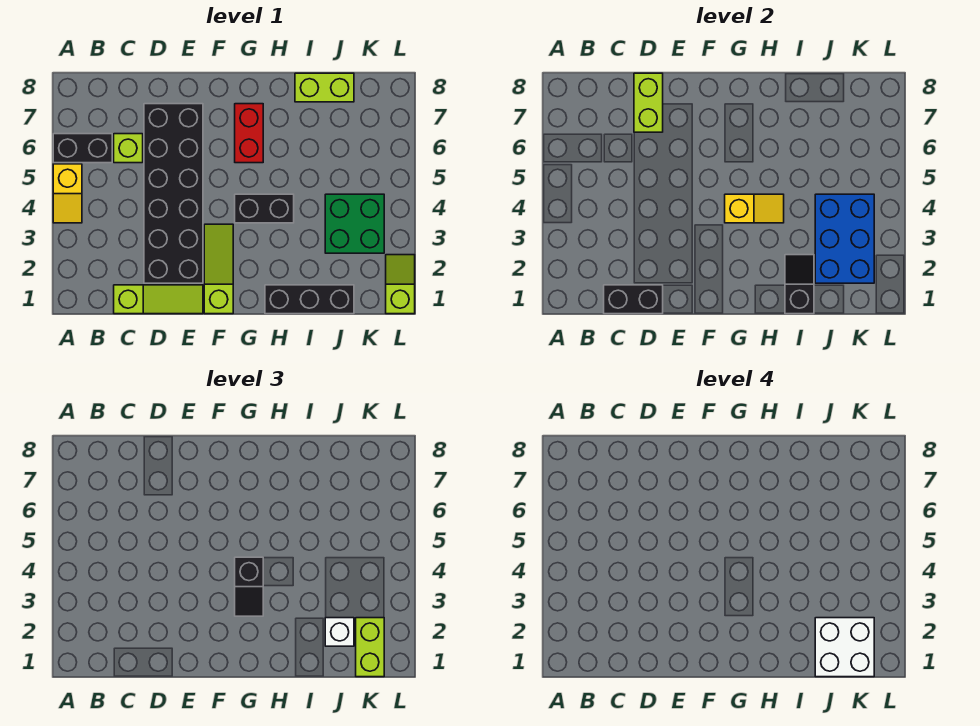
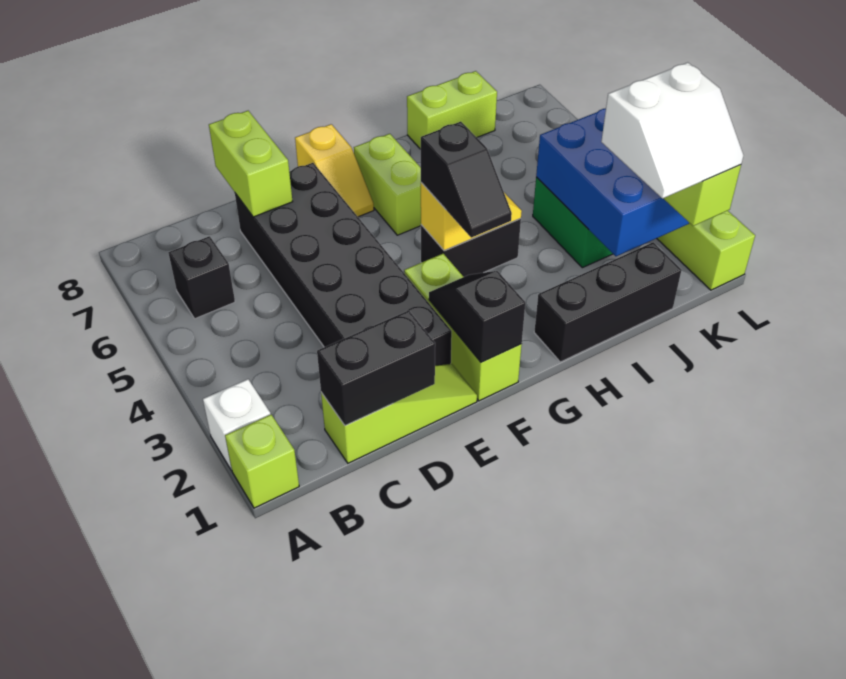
yellow 1x2 slope [53,164,82,223] -> yellow 1x2 slope moved to [295,124,374,217]
black 1x2 brick [53,134,112,163] -> black 1x1 brick [168,236,235,319]
lime 1x1 brick [114,134,143,163] -> lime 1x1 brick moved to [225,415,299,508]
lime 1x3 slope [204,224,233,314] -> lime 1x3 brick [404,254,522,401]
red 1x2 brick [235,104,263,163] -> lime 1x2 brick [354,134,421,235]
black 1x2 slope [785,255,814,314] -> black 1x2 slope moved to [429,271,525,362]
white 2x2 brick [815,618,874,677] -> white 2x2 slope [601,62,743,198]
white 1x1 brick [325,618,354,646] -> white 1x1 brick moved to [203,379,271,471]

